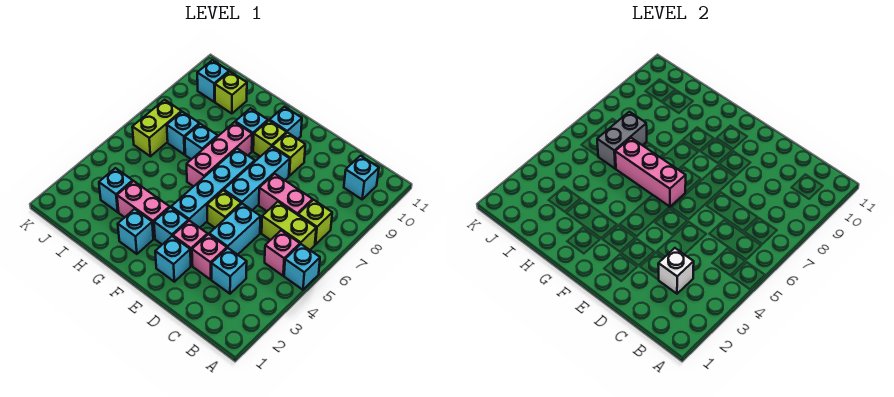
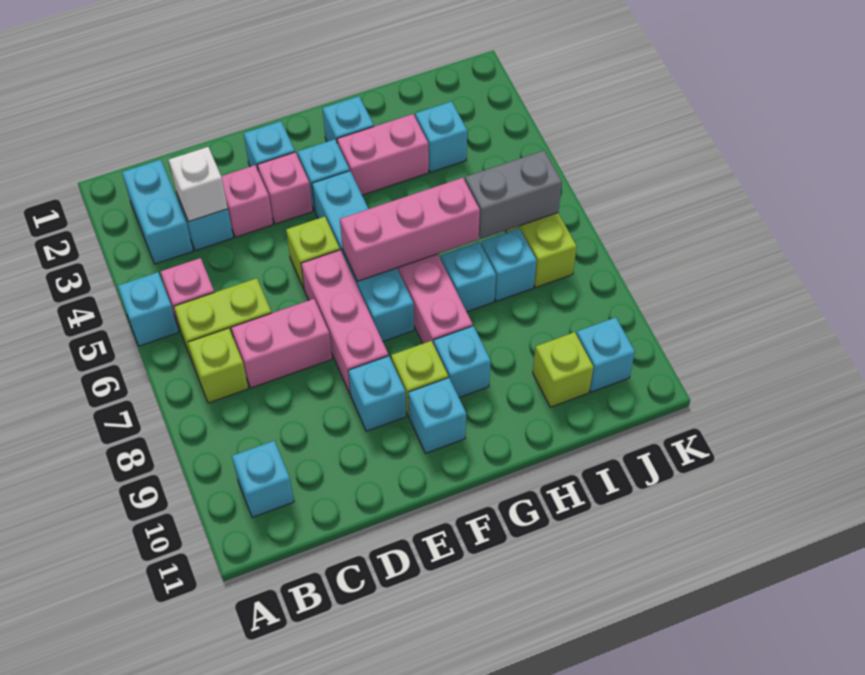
cyan 1x2 brick [209,204,261,255] -> cyan 1x2 brick moved to [122,160,193,264]
cyan 1x3 brick [224,147,290,210] -> pink 1x3 brick [301,250,388,394]
lime 1x1 brick [272,132,305,176] -> cyan 1x1 brick [348,356,406,431]
grey 1x2 brick [597,112,647,169] -> grey 1x2 brick turned to [465,151,562,239]

